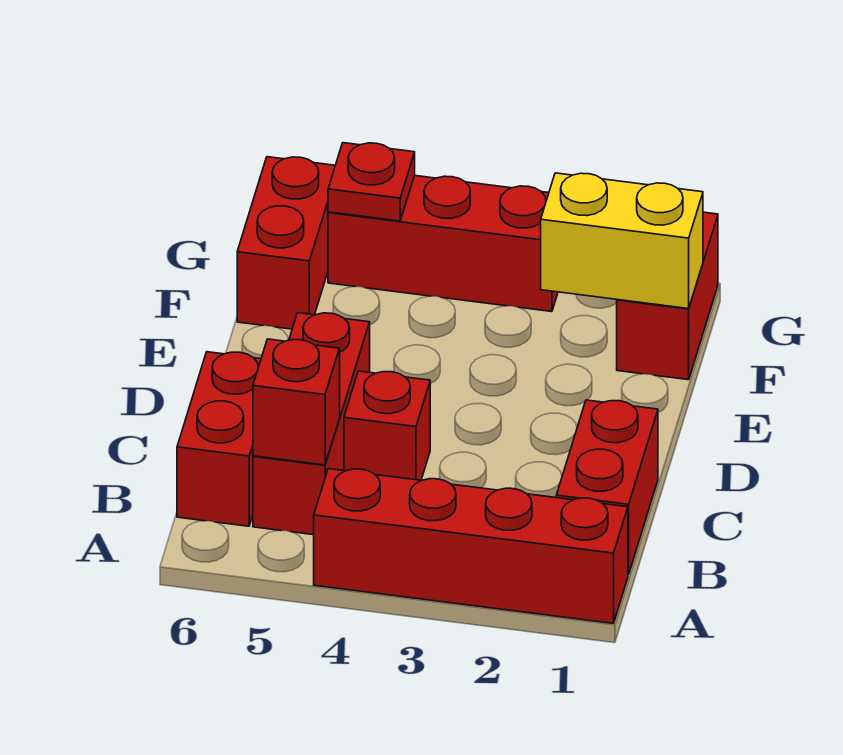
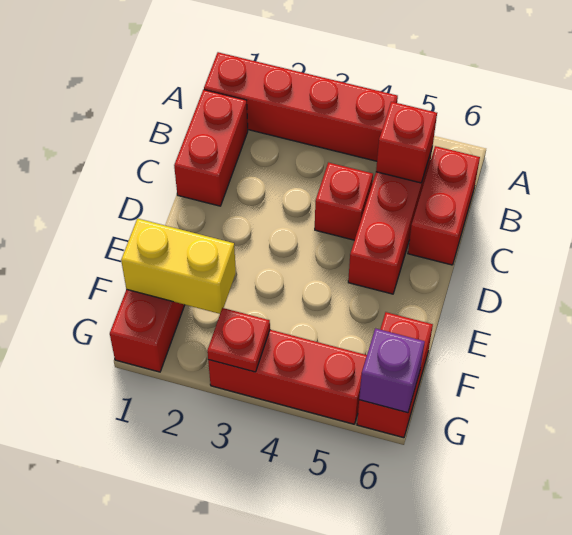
red 1x1 plate [328,143,415,221] -> red 1x1 plate moved to [207,308,270,372]
none -> purple 1x1 brick [359,328,425,413]

